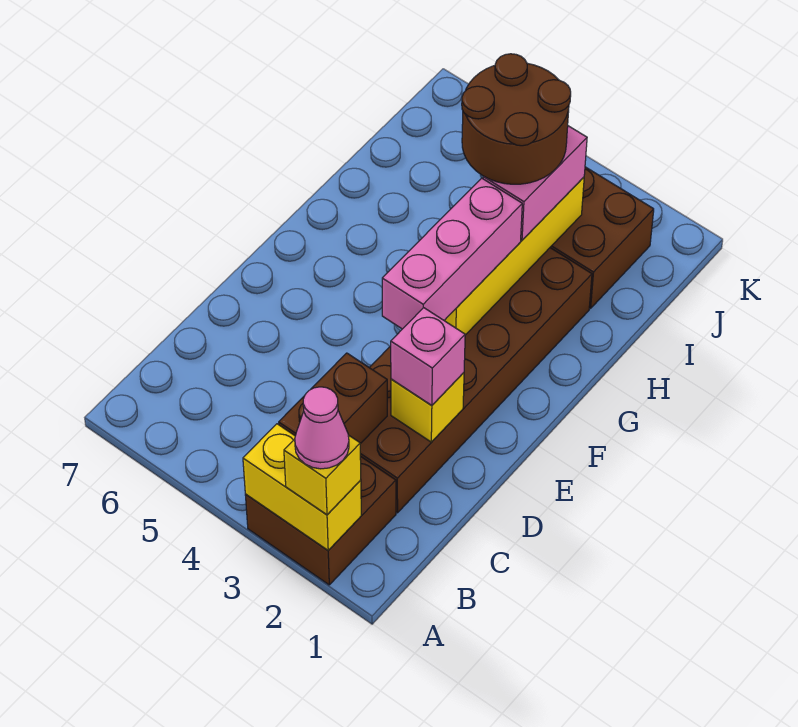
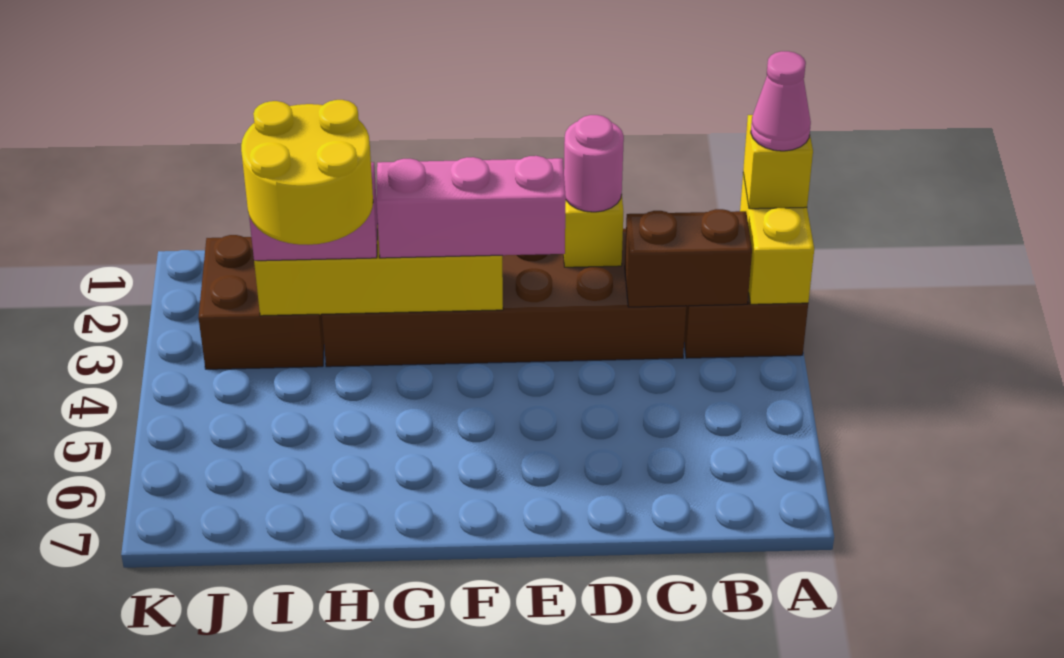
pink 1x1 brick [391,308,465,406] -> pink 1x1 round brick [564,115,624,212]
brown 2x2 round brick [462,54,571,184] -> yellow 2x2 round brick [241,100,373,245]

